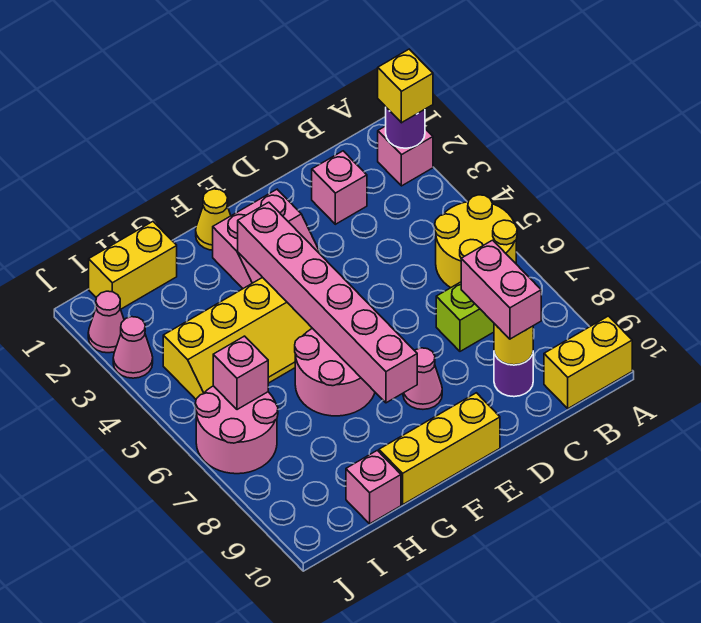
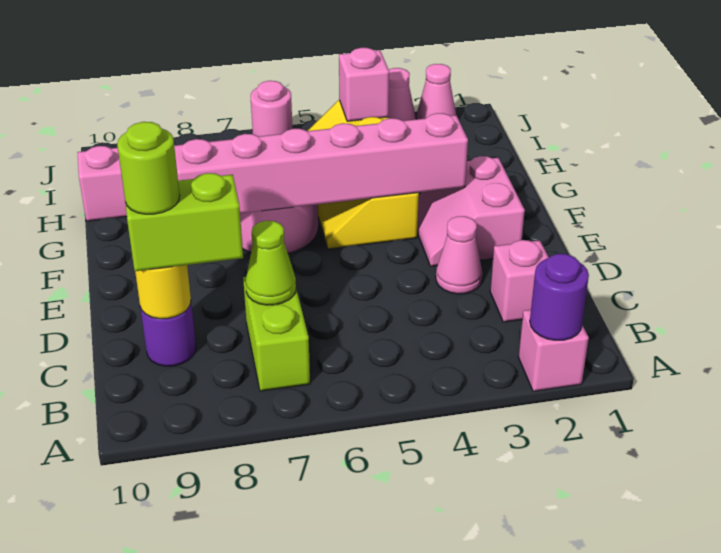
yellow 1x1 brick [378,49,433,123] -> none
yellow 2x2 round brick [435,195,517,288] -> none
yellow 1x2 brick [544,316,632,409] -> none
none -> lime 1x1 cone [246,221,296,305]
pink 1x2 brick [461,240,541,339] -> lime 1x2 brick [125,173,243,271]
none -> lime 1x1 round brick [117,122,180,214]
pink 1x1 cone [403,348,442,409] -> pink 1x1 cone moved to [436,216,482,294]
yellow 1x3 brick [379,393,500,504] -> none
yellow 1x1 cone [196,189,231,250] -> none
yellow 1x2 brick [89,222,177,309] -> none
pink 2x2 round brick [195,386,278,474] -> pink 1x1 round brick [251,81,292,136]
pink 1x1 brick [213,336,268,410] -> pink 1x1 brick moved to [339,48,389,121]

